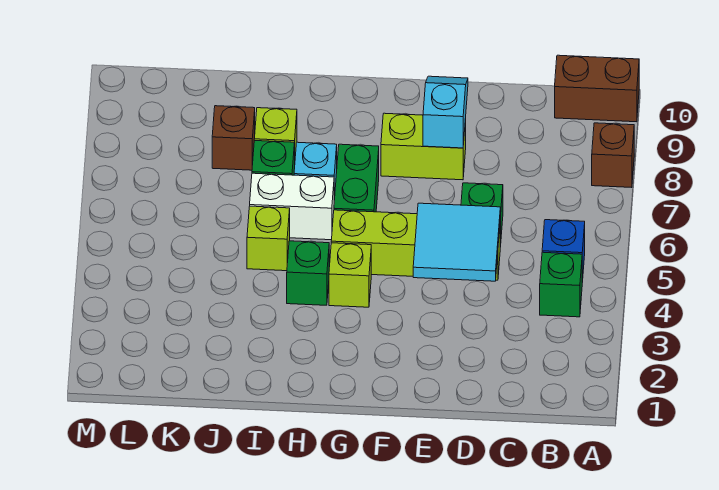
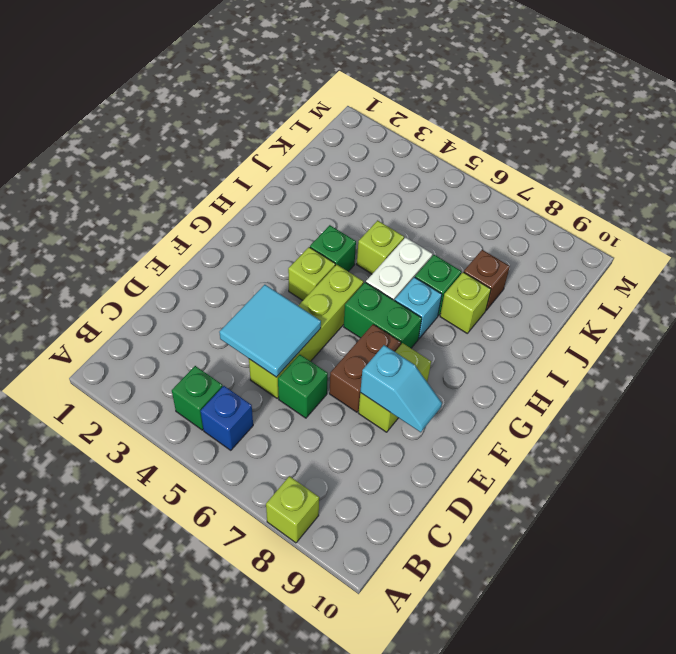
brown 1x1 brick [592,123,634,188] -> lime 1x1 brick [266,476,319,543]
brown 1x2 brick [555,55,639,122] -> brown 1x2 brick moved to [329,324,401,412]

